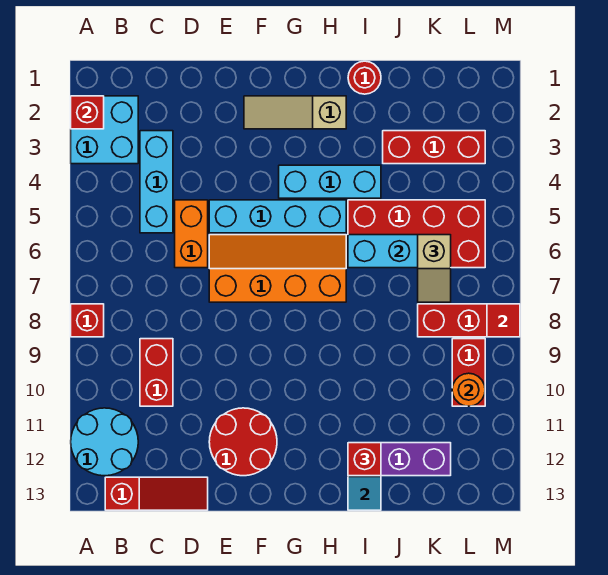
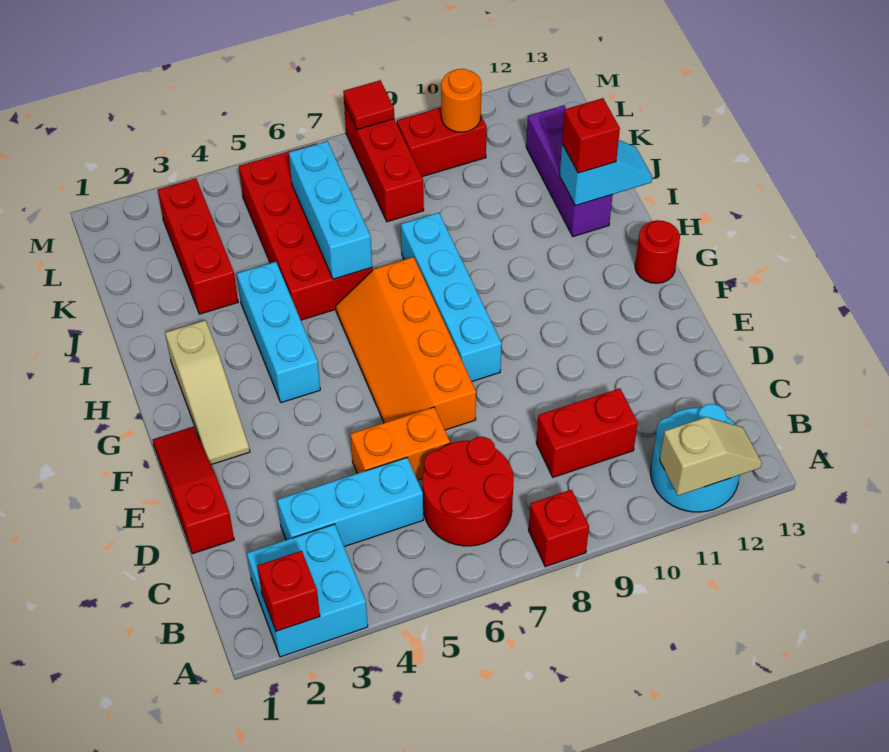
red 1x3 slope [105,477,208,510] -> red 1x3 slope moved to [153,427,234,554]
cyan 1x4 brick [209,200,346,233] -> cyan 1x4 brick moved to [401,213,502,381]
red 2x2 round brick [209,408,277,476] -> red 2x2 round brick moved to [423,437,514,546]
red 1x1 round brick [348,61,381,94] -> red 1x1 round brick moved to [635,220,680,283]
tan 1x2 slope [418,235,451,302] -> tan 1x2 slope moved to [660,417,762,496]

